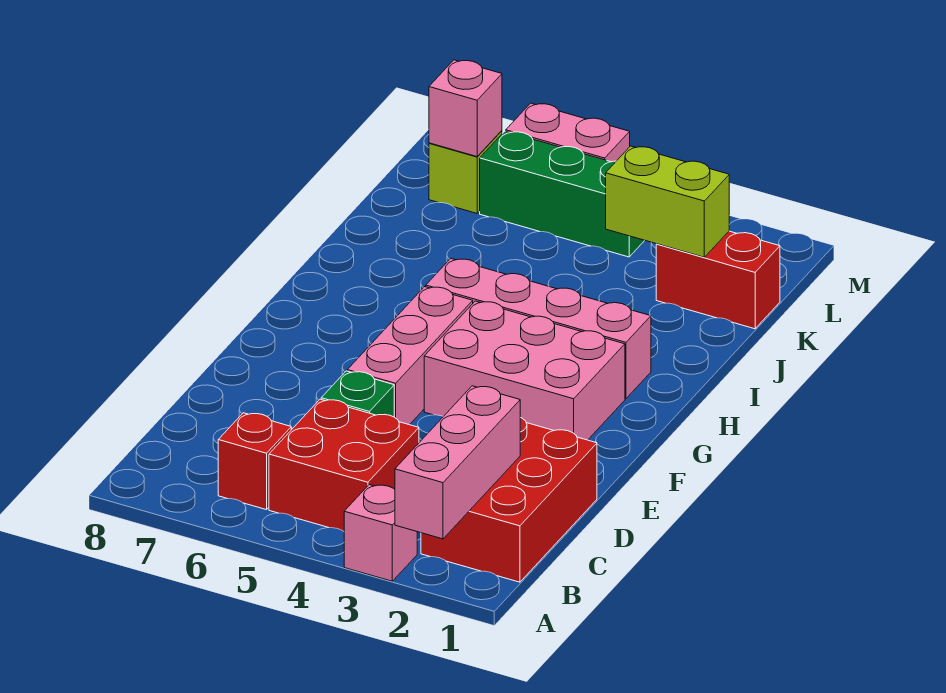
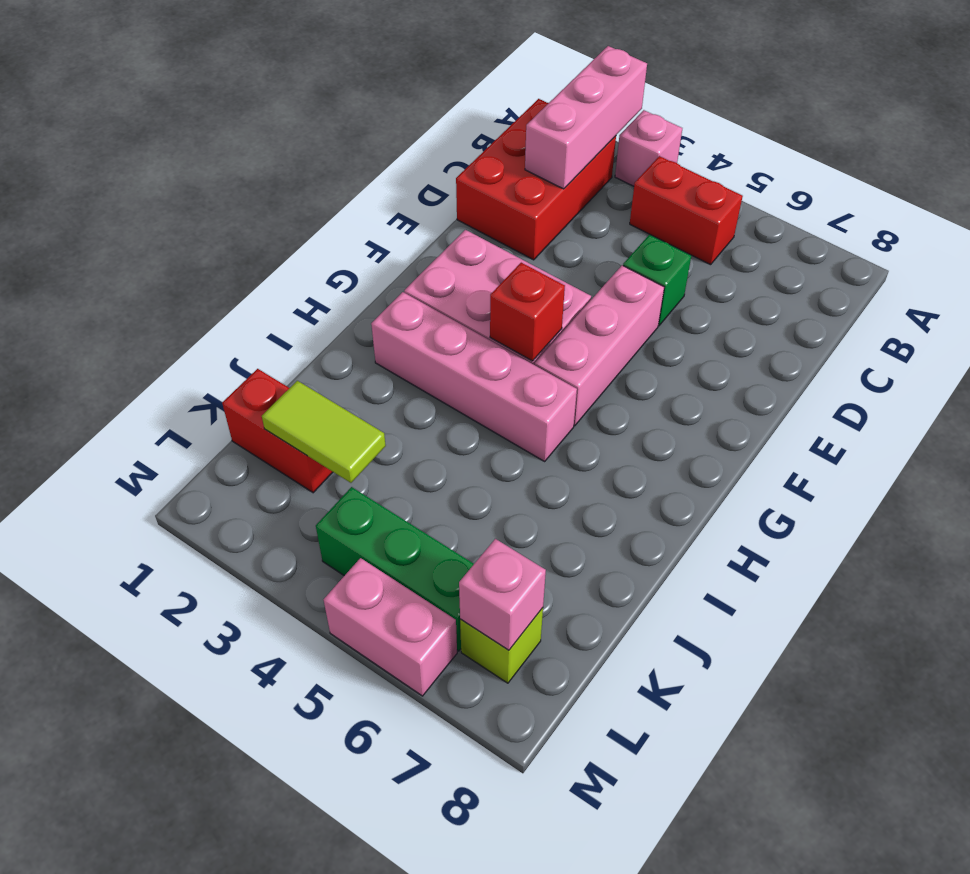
red 2x2 brick [269,399,419,531] -> red 1x2 brick [630,156,743,265]
red 1x1 brick [218,413,291,510] -> red 1x1 brick moved to [490,263,565,361]
lime 1x2 brick [606,146,729,257] -> lime 1x2 tile [262,381,386,483]

